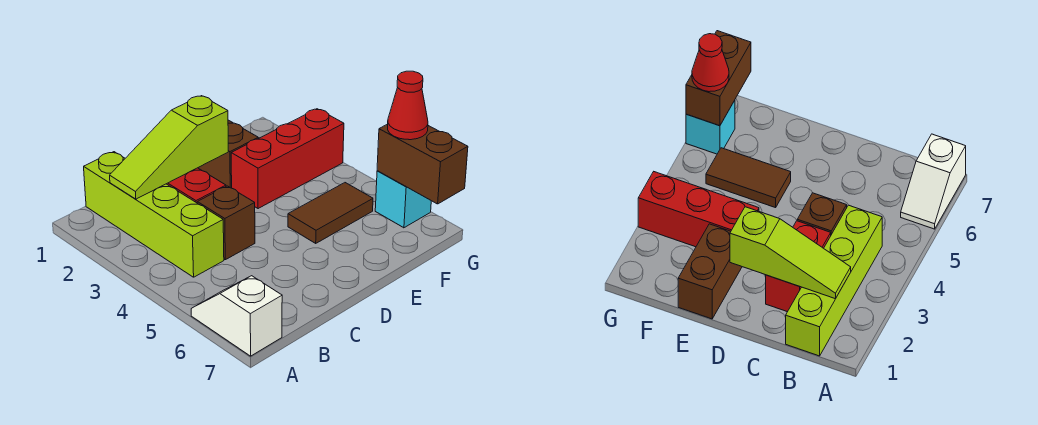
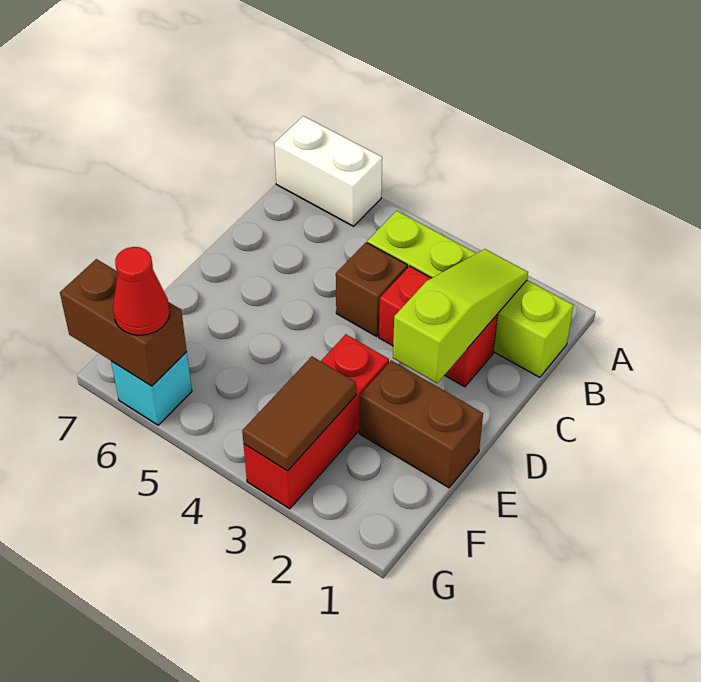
white 1x2 slope [191,276,282,356] -> white 1x2 brick [274,116,382,226]
brown 1x2 tile [288,183,373,243] -> brown 1x2 tile moved to [242,357,356,471]

